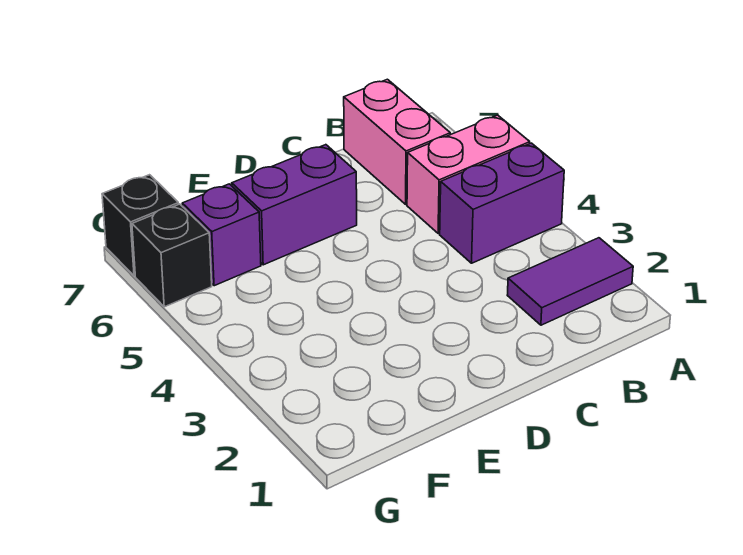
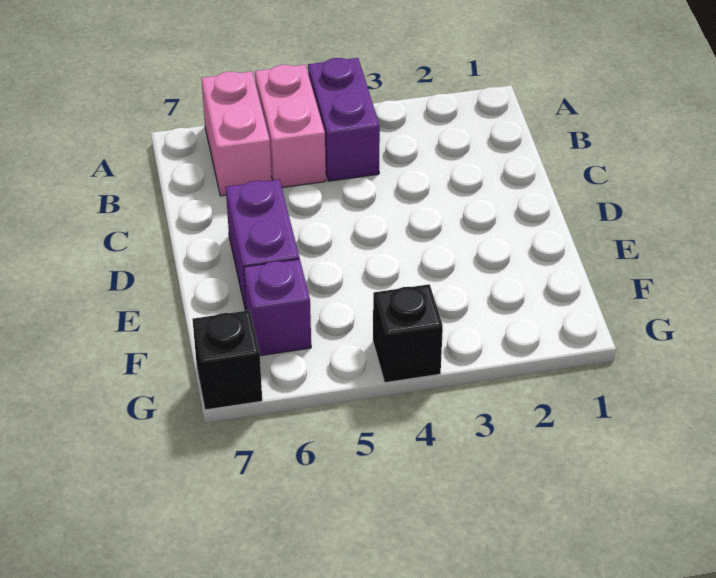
purple 1x2 tile [507,238,633,325] -> none
pink 1x2 brick [344,79,450,204] -> pink 1x2 brick turned to [201,71,271,196]
black 1x1 brick [132,204,212,307] -> black 1x1 brick moved to [373,284,443,383]

